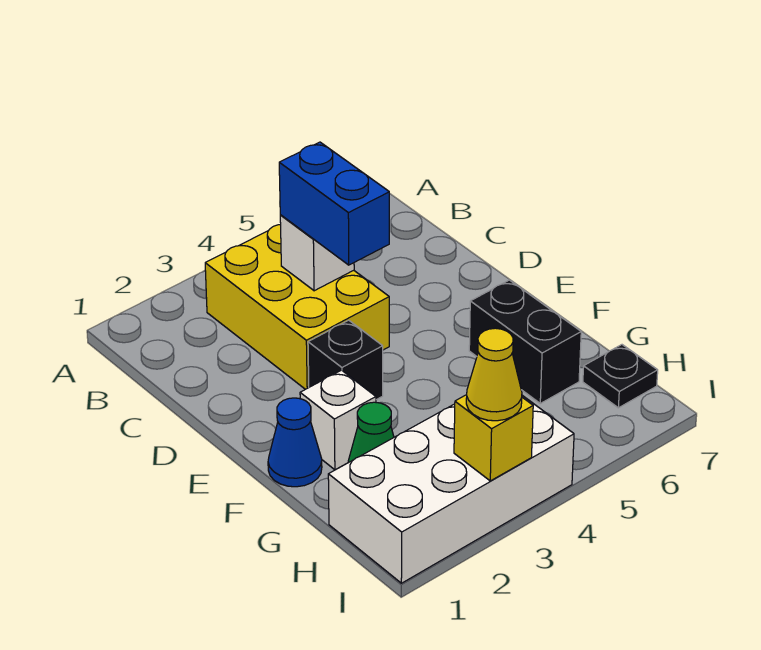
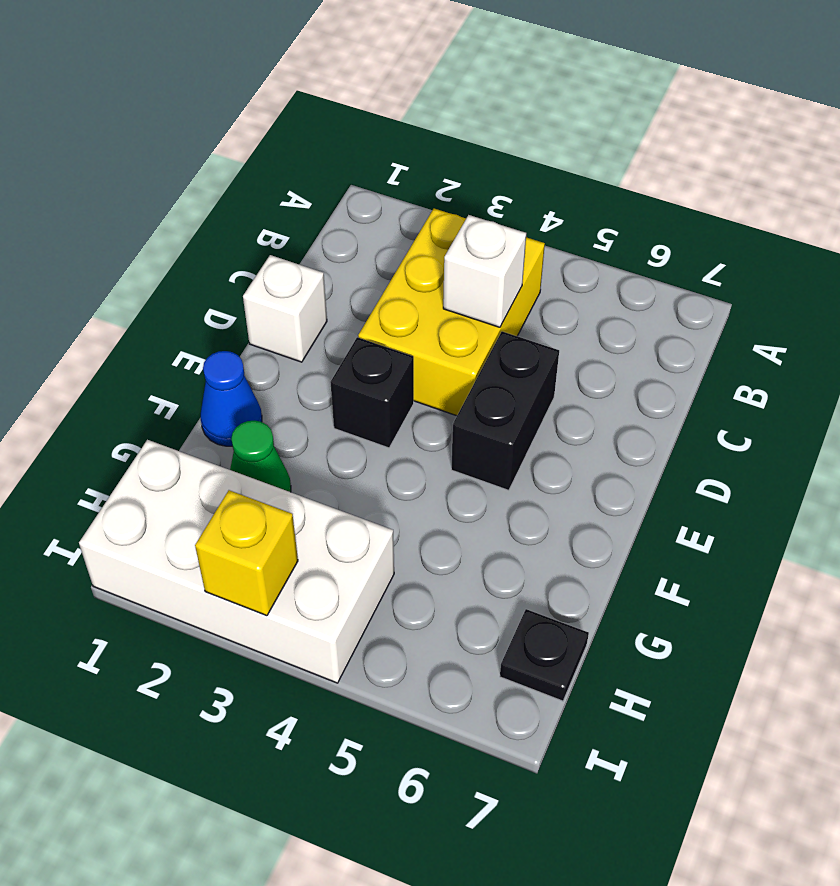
blue 1x2 brick [279,142,389,265] -> none
white 1x1 brick [300,370,376,470] -> white 1x1 brick moved to [243,255,327,362]
black 1x2 brick [469,280,581,403] -> black 1x2 brick moved to [451,331,559,490]
yellow 1x1 cone [466,328,522,421] -> none

